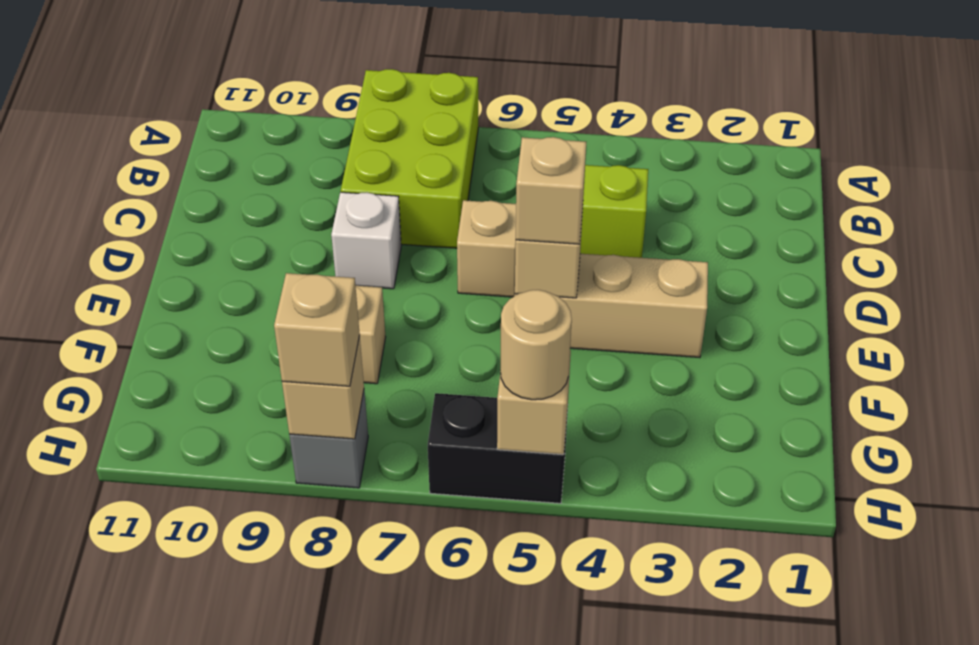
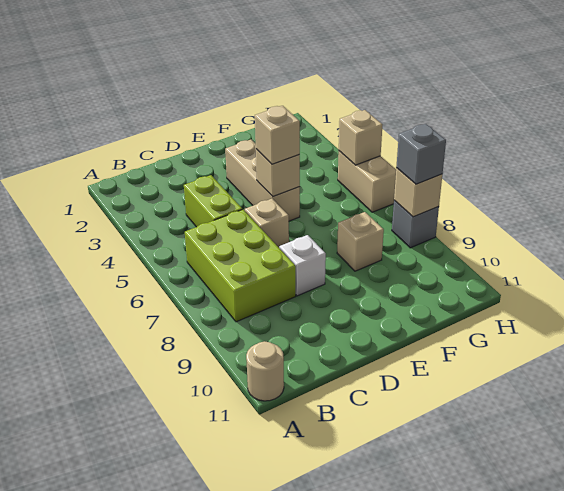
lime 2x3 brick [341,69,478,248] -> lime 2x3 brick turned to [185,209,296,322]
black 1x2 brick [428,393,568,503] -> tan 1x2 brick [338,151,396,212]
tan 1x1 round brick [500,290,572,400] -> tan 1x1 round brick moved to [246,341,284,401]
tan 1x1 brick [274,273,360,386] -> grey 1x1 brick [396,124,446,184]

